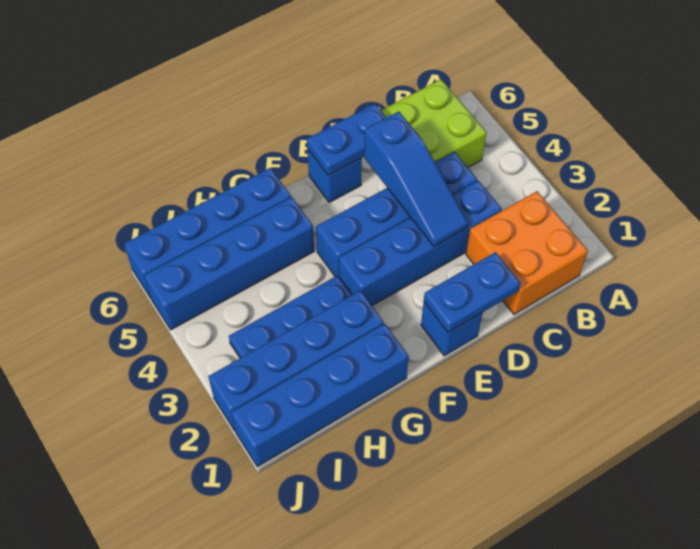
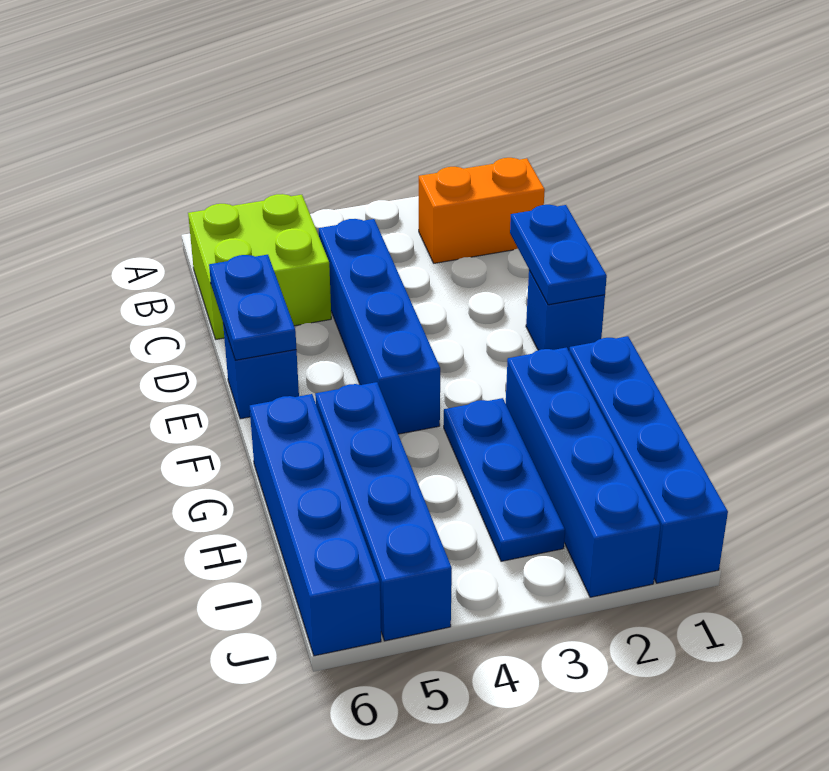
orange 2x2 brick [466,191,588,314] -> orange 1x2 brick [419,158,545,263]
blue 1x4 brick [339,181,502,306] -> none
blue 1x3 slope [364,111,468,247] -> none

